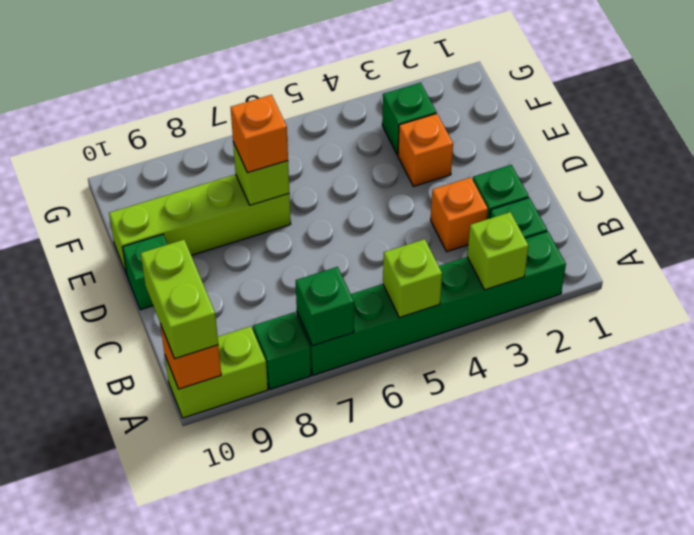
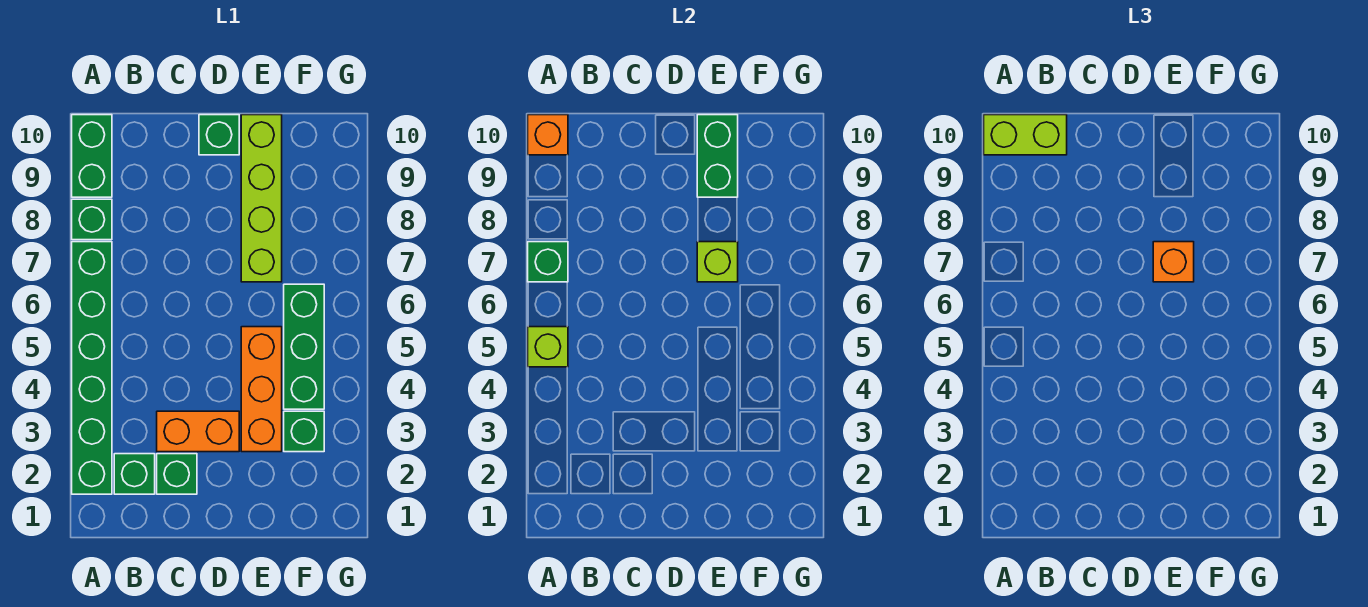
lime 1x1 brick [467,212,528,290] -> none
lime 1x2 brick [165,326,268,418] -> green 1x2 brick [72,115,112,197]
orange 1x1 brick [431,177,488,252] -> orange 1x2 brick [157,411,239,452]
orange 1x1 brick [398,113,453,186] -> orange 1x3 brick [241,327,282,452]
none -> green 1x2 brick [697,115,738,197]
none -> green 1x3 brick [284,284,324,409]

